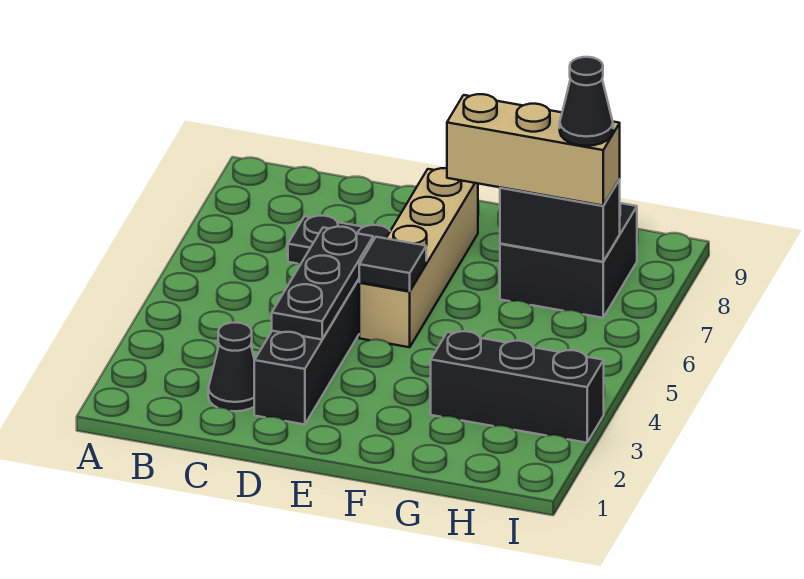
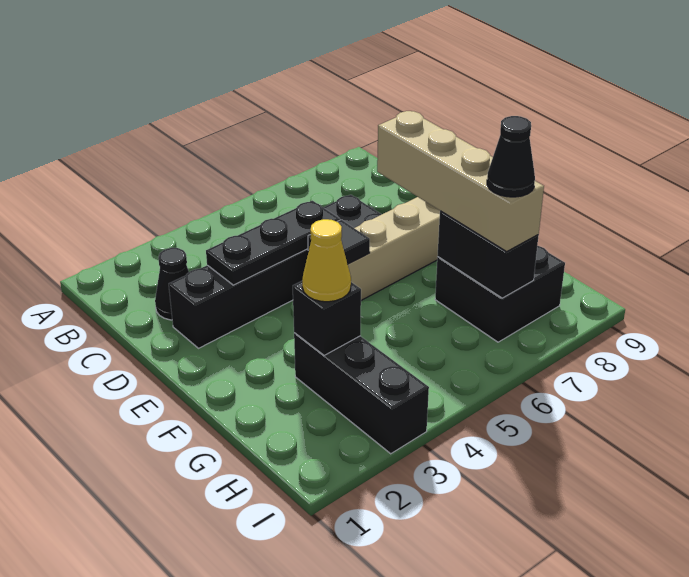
tan 1x3 brick [447,94,620,206] -> tan 1x4 brick [377,111,544,252]
none -> black 1x1 brick [293,281,361,355]
none -> yellow 1x1 cone [302,219,351,302]

